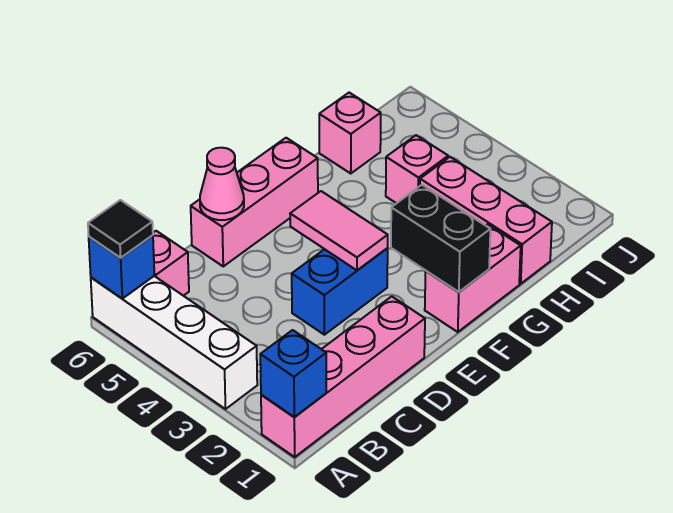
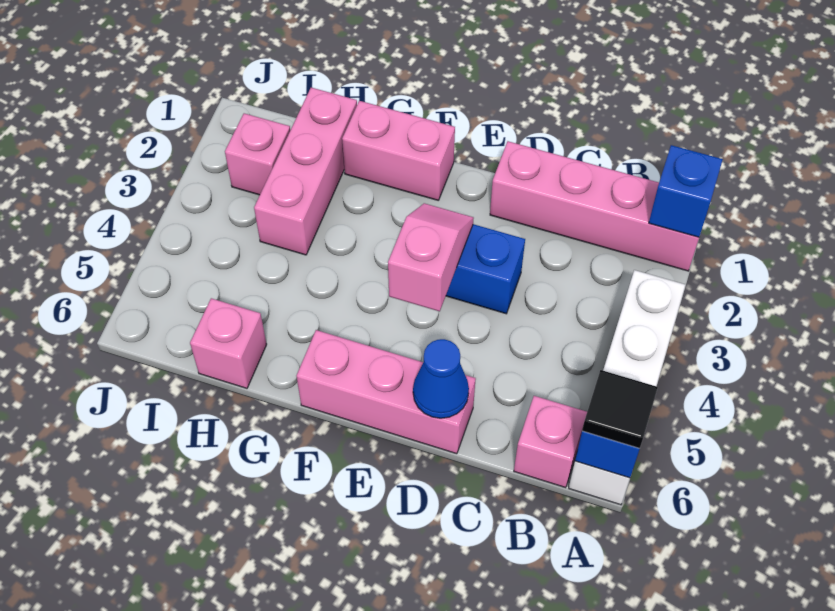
pink 1x1 cone [200,148,244,220] -> blue 1x1 cone [413,339,469,418]
pink 1x2 tile [290,191,388,270] -> pink 1x2 slope [388,203,474,311]
black 1x2 brick [391,185,490,292] -> none
pink 1x1 brick [386,135,448,203] -> pink 1x1 brick moved to [225,113,290,195]

